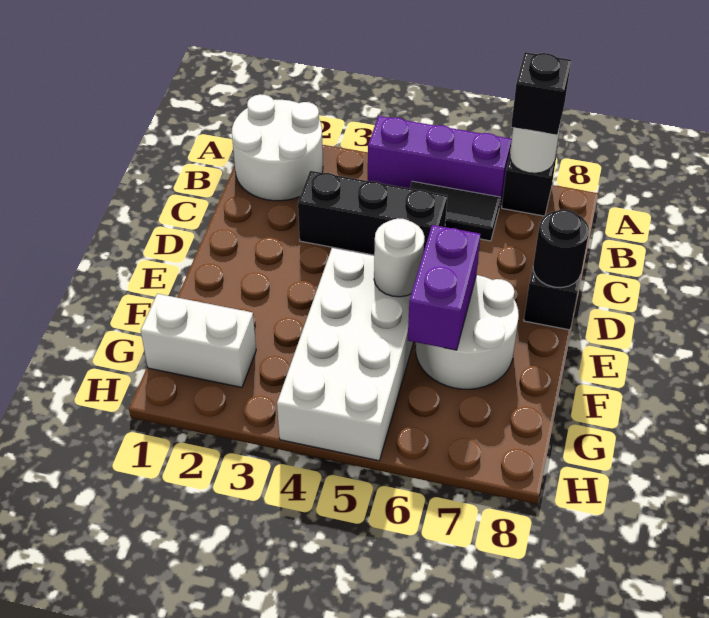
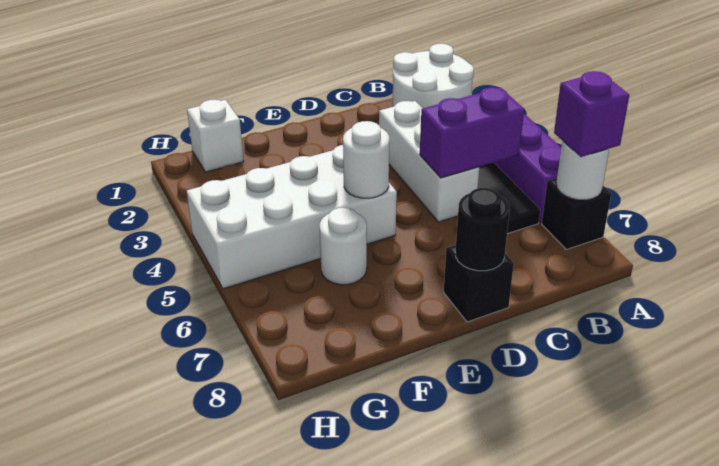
black 1x1 brick [511,52,571,135] -> purple 1x1 brick [554,71,629,157]
black 1x3 brick [298,171,447,255] -> white 1x3 brick [379,101,479,222]
white 2x2 round brick [415,275,519,389] -> white 1x1 round brick [320,208,367,285]
purple 1x2 brick [408,225,481,350] -> purple 1x2 brick moved to [420,87,524,178]
white 1x2 brick [141,294,256,387] -> white 1x1 brick [187,100,244,172]

